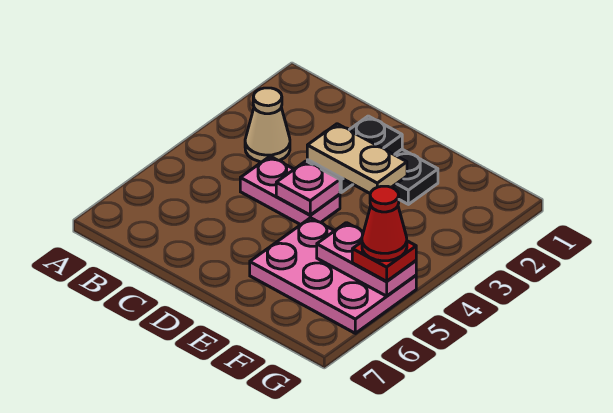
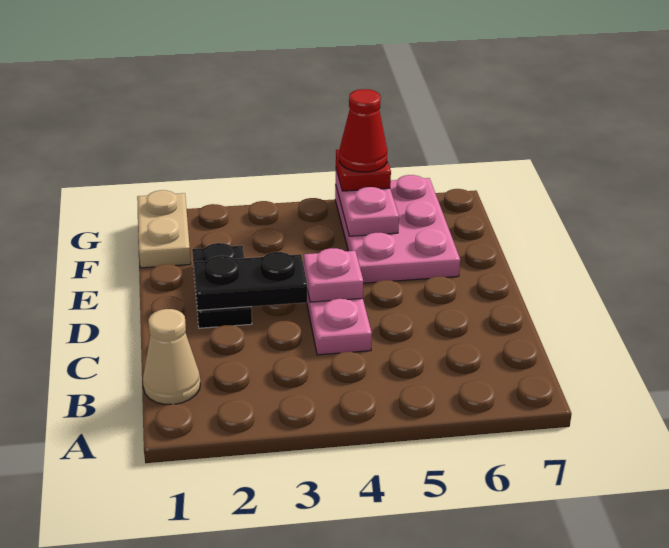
tan 1x1 cone [245,88,290,162] -> tan 1x1 cone moved to [143,309,200,404]
tan 1x2 plate [307,124,407,194] -> tan 1x2 plate moved to [137,190,191,268]

